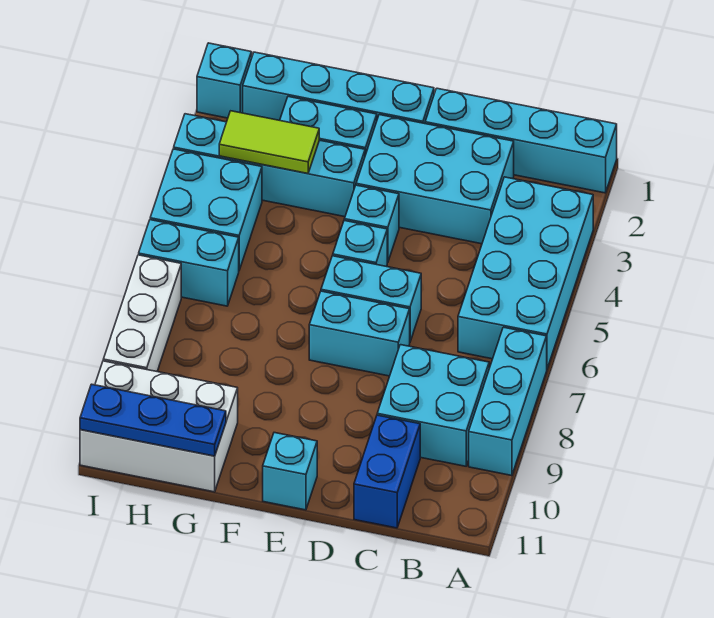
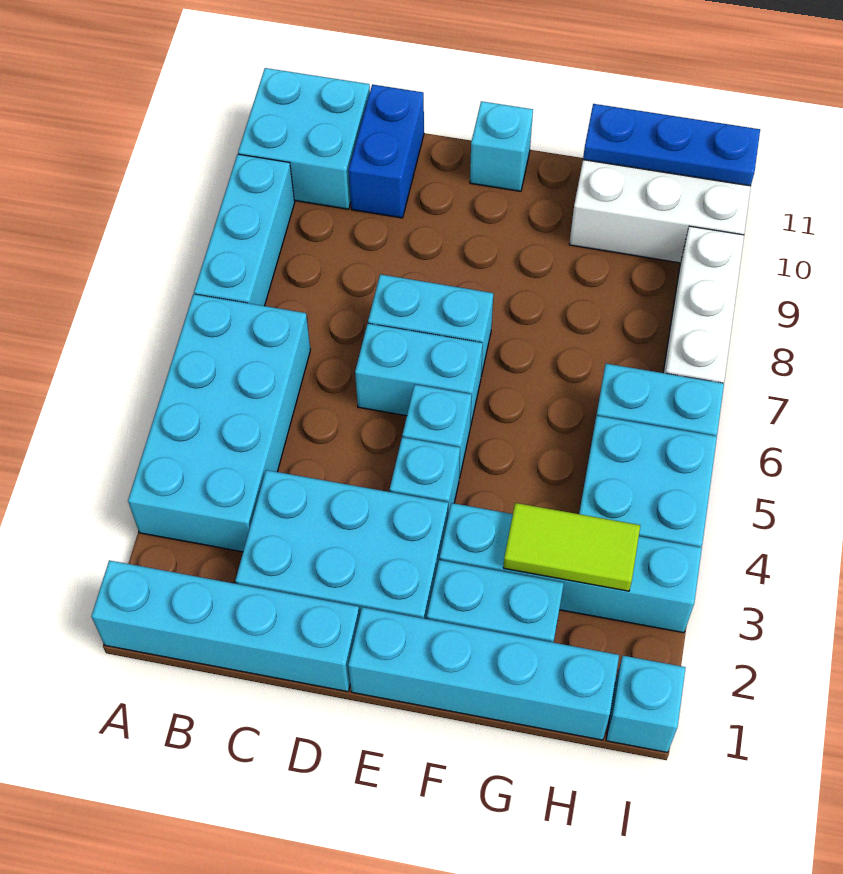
cyan 2x2 brick [377,345,489,466] -> cyan 2x2 brick moved to [238,68,370,209]

